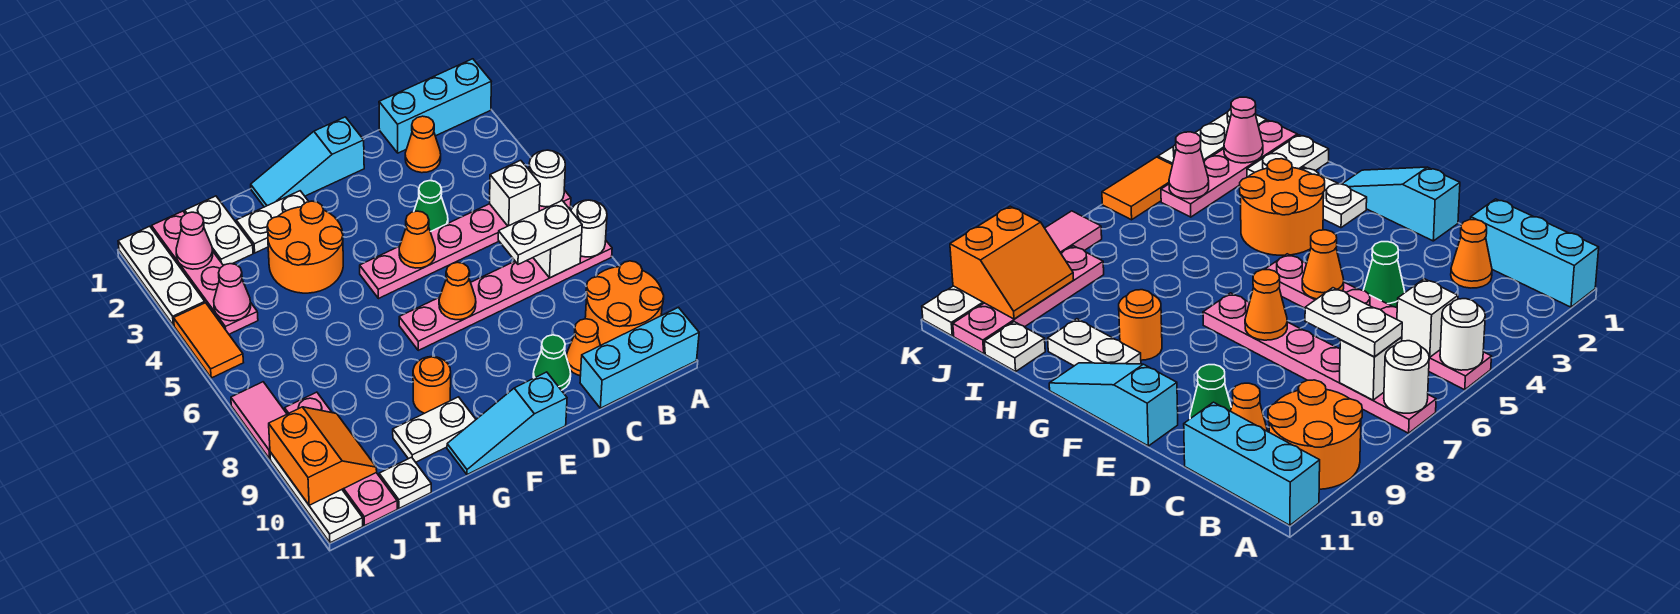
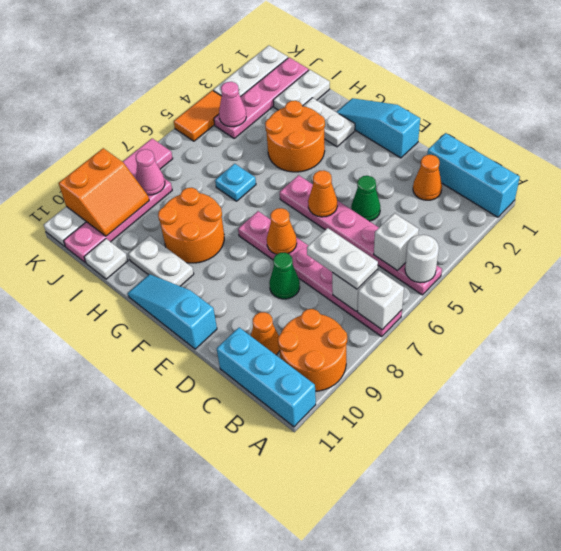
white 1x1 round brick [571,200,607,257] -> white 1x1 brick [358,271,404,330]
green 1x1 cone [533,335,571,390] -> green 1x1 cone moved to [269,253,300,299]
orange 1x1 round brick [413,357,451,413] -> orange 2x2 round brick [158,188,224,263]
none -> cyan 1x1 plate [215,164,256,201]
pink 1x1 cone [176,212,213,269] -> pink 1x1 cone moved to [136,149,165,195]

